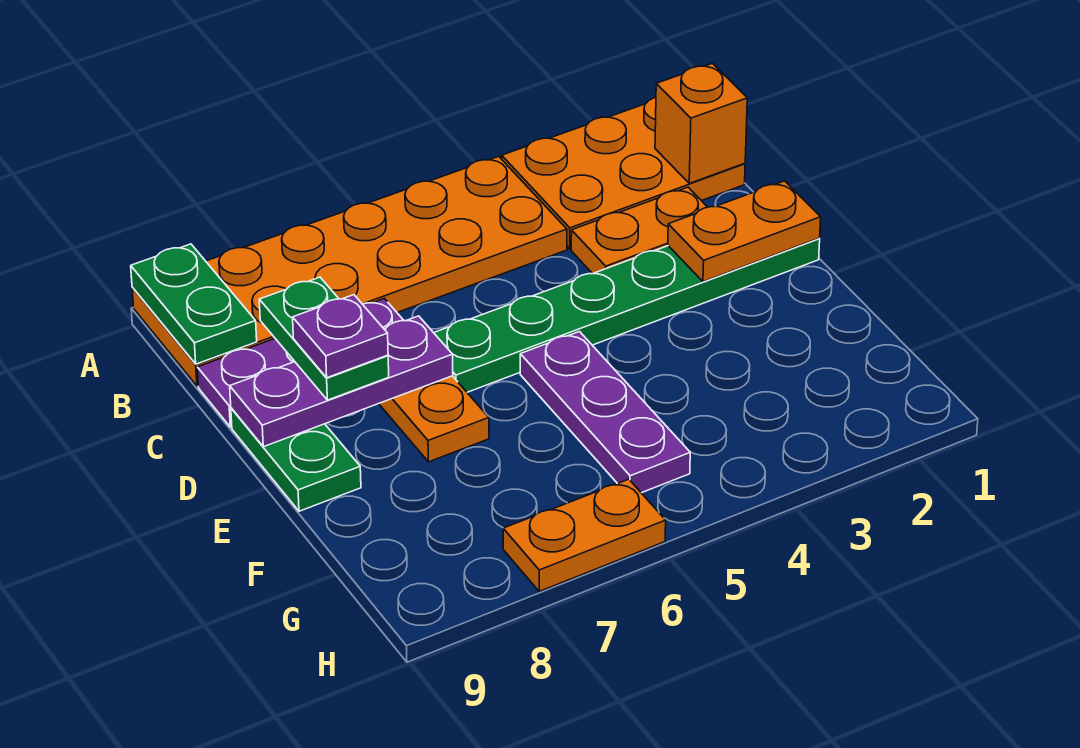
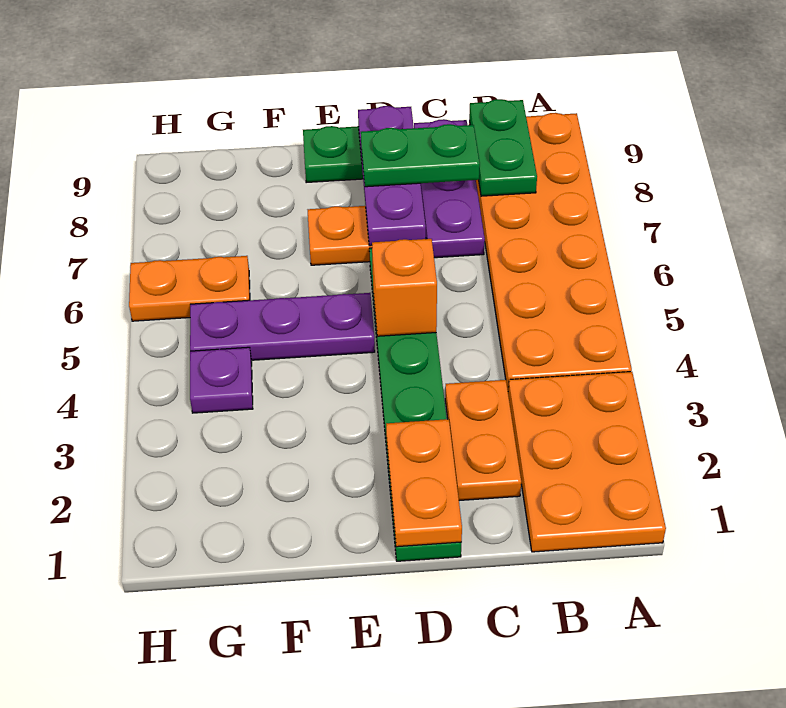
green 1x2 plate [131,244,257,364] -> green 1x2 plate turned to [469,99,537,196]
orange 1x1 brick [655,64,747,183] -> orange 1x1 brick moved to [372,239,437,336]
purple 1x1 plate [293,295,388,378] -> purple 1x1 plate moved to [190,347,253,413]
orange 1x2 plate [503,479,666,591] -> orange 1x2 plate turned to [129,256,250,321]

